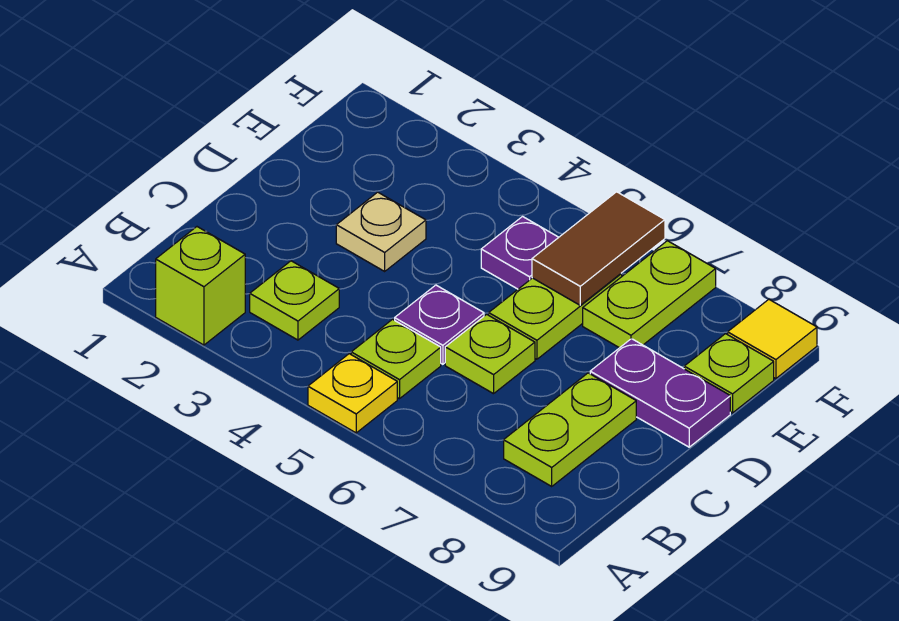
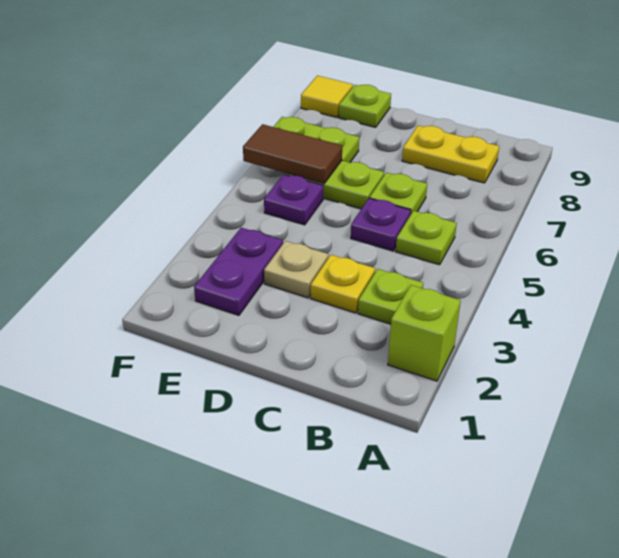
yellow 1x1 plate [308,354,397,433] -> yellow 1x1 plate moved to [311,255,375,313]
lime 1x2 plate [504,373,636,486] -> yellow 1x2 plate [402,126,499,183]
purple 1x2 plate [590,339,730,447] -> purple 1x2 plate moved to [194,228,283,315]

